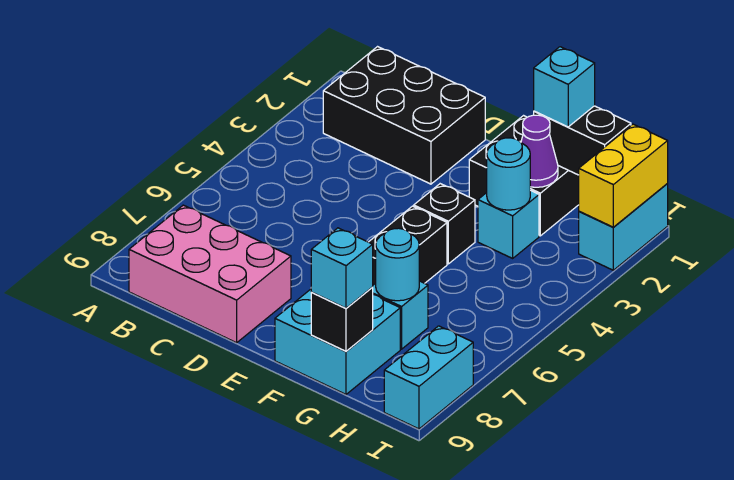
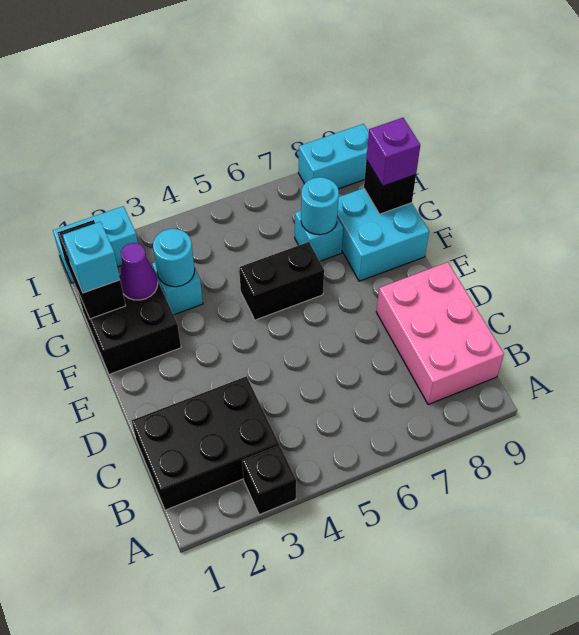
black 2x3 brick [323,47,485,184] -> black 2x3 brick turned to [132,376,279,510]
black 1x1 brick [414,184,475,264] -> black 1x1 brick moved to [242,445,296,515]
cyan 1x1 brick [311,228,373,308] -> purple 1x1 brick [366,118,420,186]
yellow 1x2 brick [579,124,668,227] -> none

